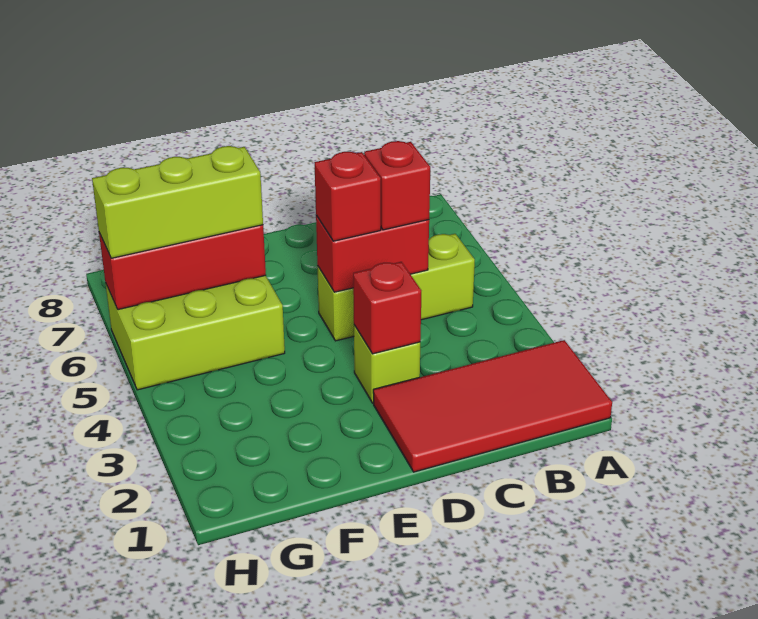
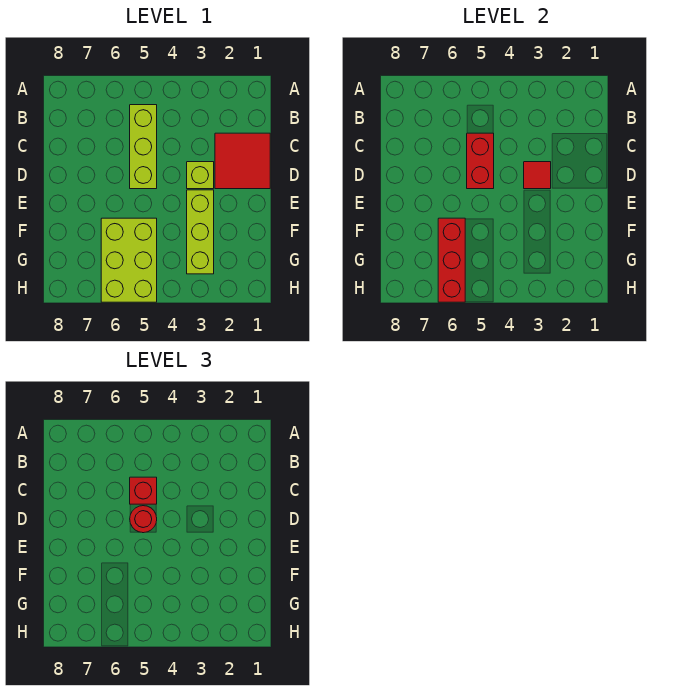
red 2x4 tile [373,340,612,472] -> red 2x2 tile [215,133,270,189]
red 1x1 brick [353,262,421,354] -> red 1x1 tile [524,162,551,189]
red 1x1 brick [315,152,381,241] -> red 1x1 round brick [130,506,157,533]
lime 1x3 brick [92,146,263,258] -> lime 1x3 brick moved to [187,190,214,274]

